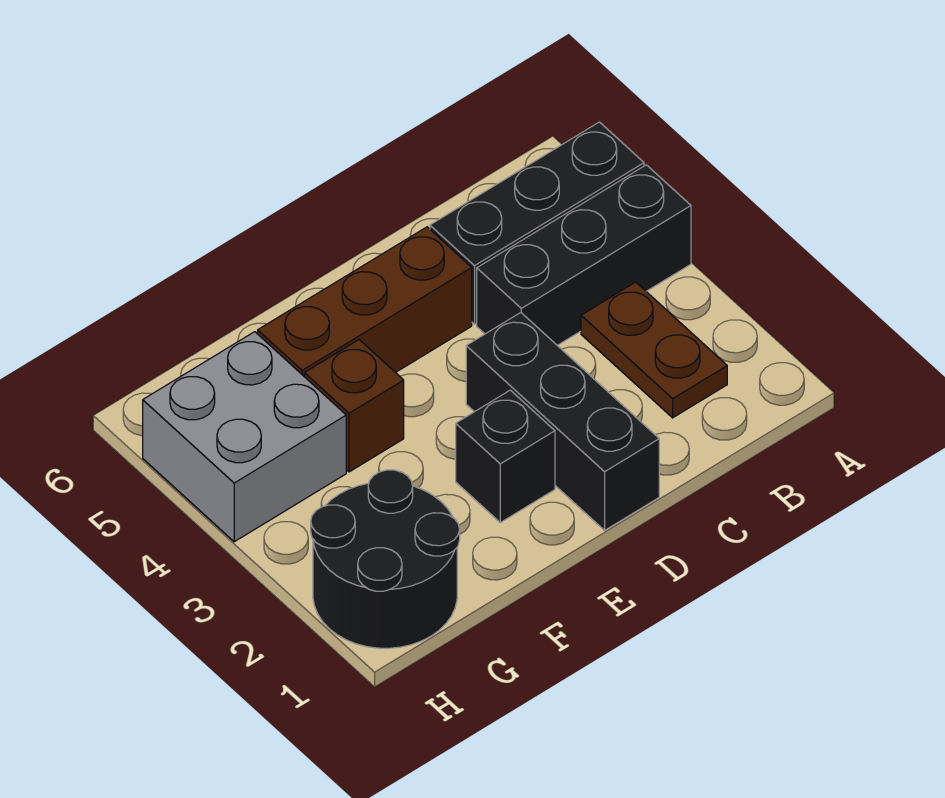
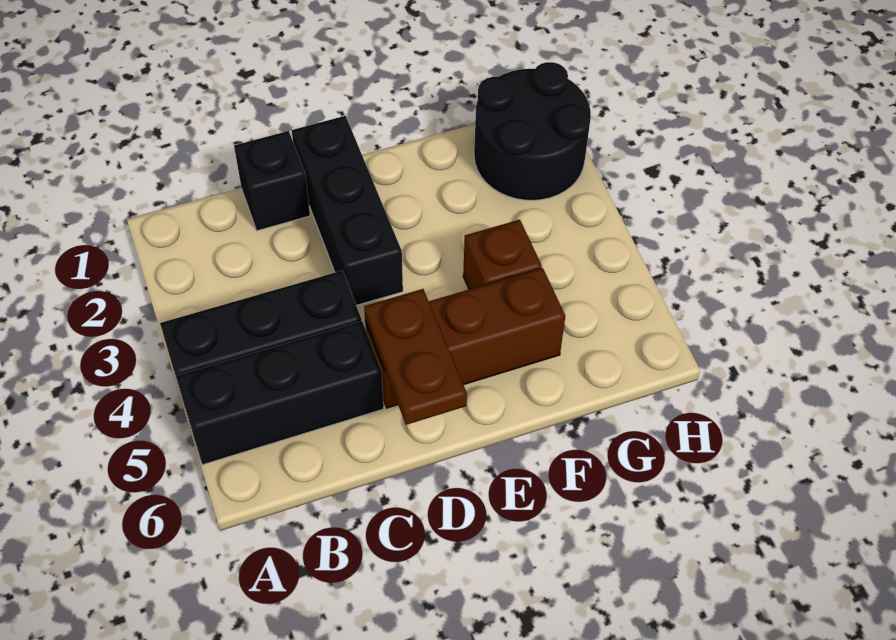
brown 1x2 plate [581,282,727,418] -> brown 1x2 plate moved to [364,289,467,425]
black 1x1 brick [456,390,555,522] -> black 1x1 brick moved to [234,131,310,231]
grey 2x2 brick [143,332,346,542] -> none

